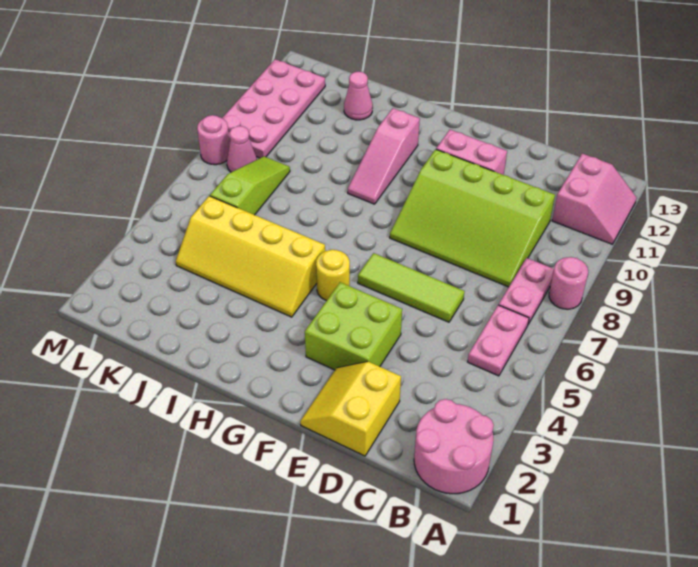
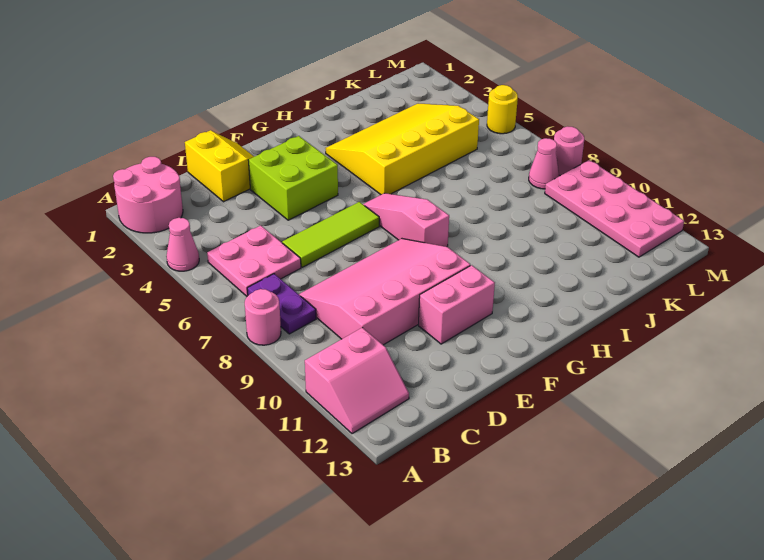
pink 2x2 slope [552,154,637,244] -> pink 2x2 slope turned to [305,328,409,434]
pink 1x2 plate [468,305,529,376] -> pink 2x2 plate [207,225,301,296]
pink 1x2 plate [499,258,554,324] -> purple 1x2 plate [247,274,316,334]
lime 3x4 slope [390,149,555,287] -> pink 3x4 slope [299,239,470,345]
yellow 1x1 round brick [316,250,350,301] -> yellow 1x1 round brick moved to [487,85,518,134]
yellow 2x4 slope [176,196,325,317] -> yellow 3x4 slope [325,103,479,195]
pink 1x3 slope [348,108,420,204] -> pink 1x3 slope moved to [363,193,449,247]
pink 1x1 cone [344,72,373,120] -> pink 1x1 cone moved to [166,218,199,271]
lime 1x3 slope [210,156,290,215] -> none

